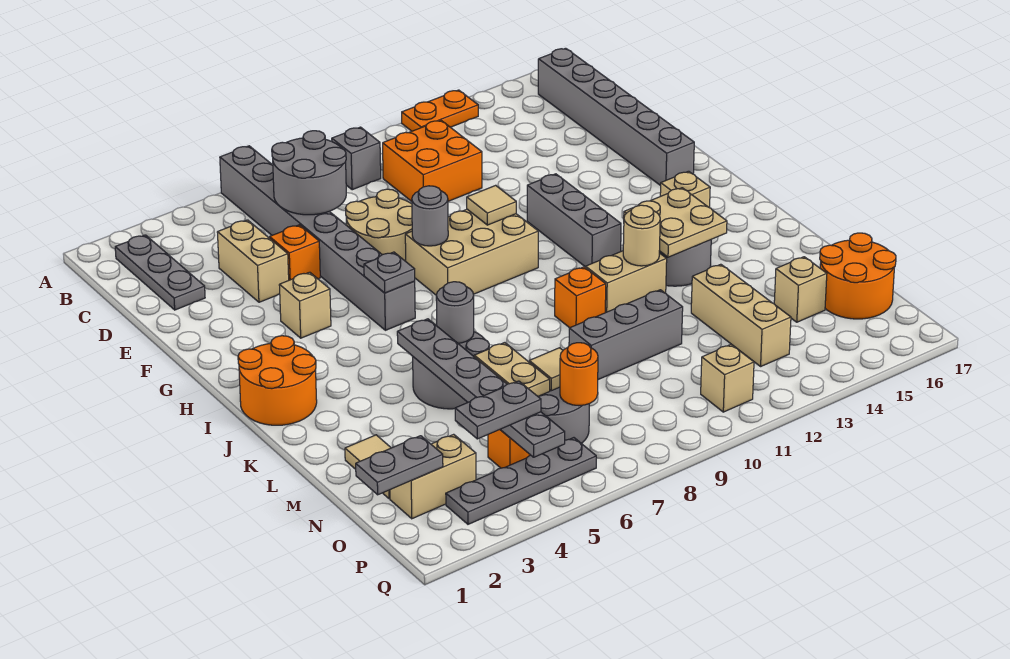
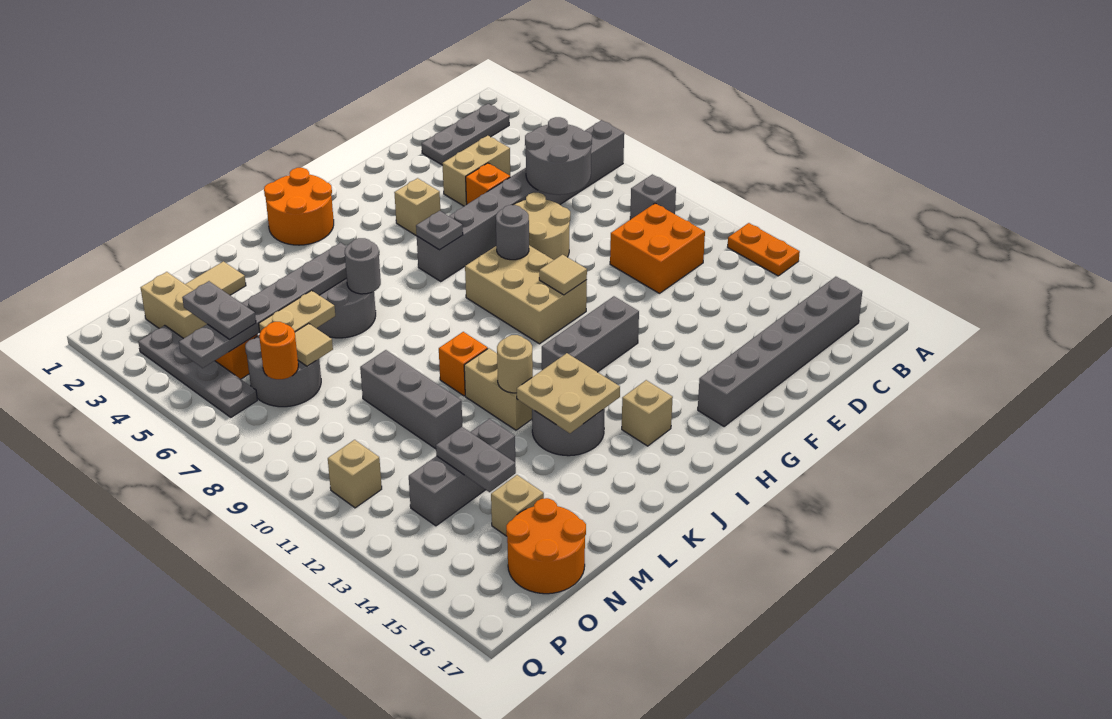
tan 1x3 brick [691,264,791,366] -> grey 1x3 brick [409,419,515,526]
grey 1x2 plate [356,436,443,495] -> grey 1x2 plate moved to [436,427,516,492]

